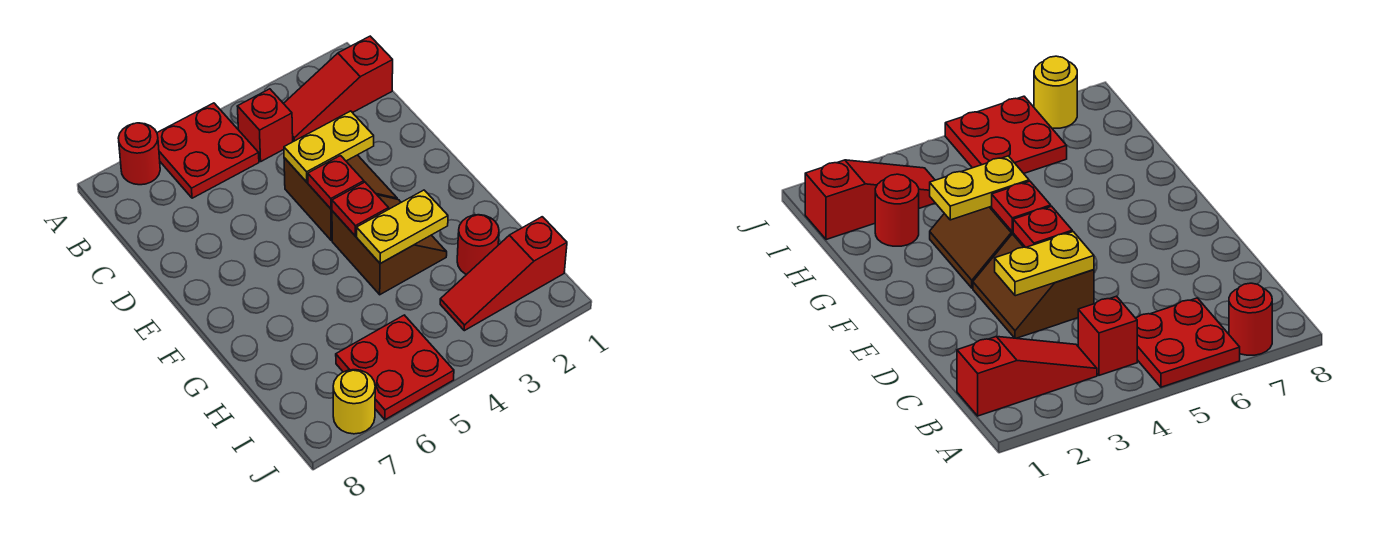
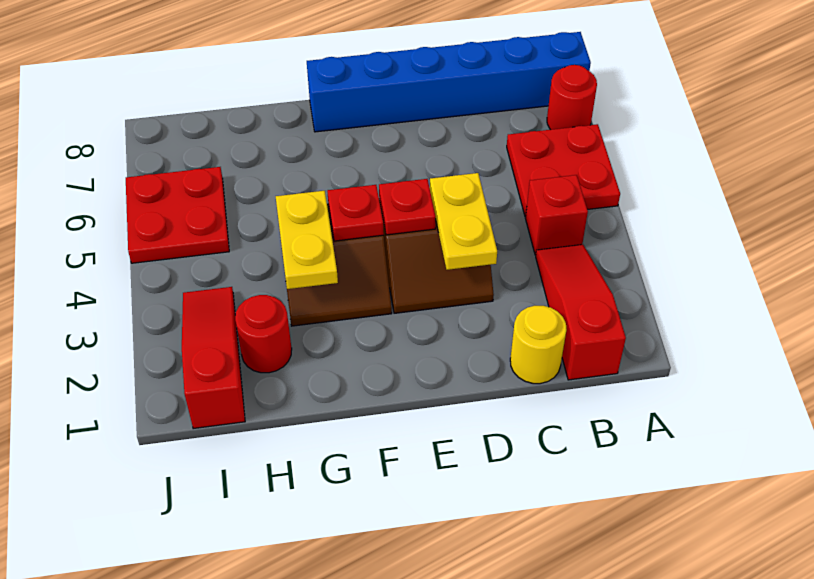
none -> blue 1x6 brick [307,32,591,132]
yellow 1x1 round brick [333,370,375,434] -> yellow 1x1 round brick moved to [510,306,567,384]

